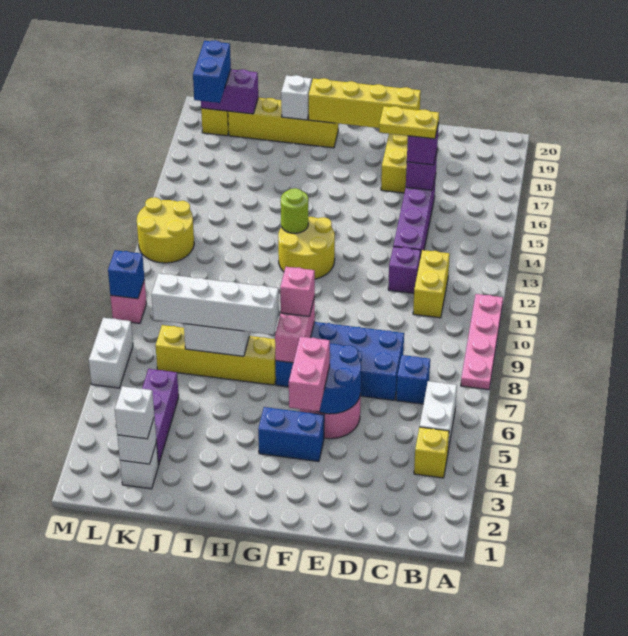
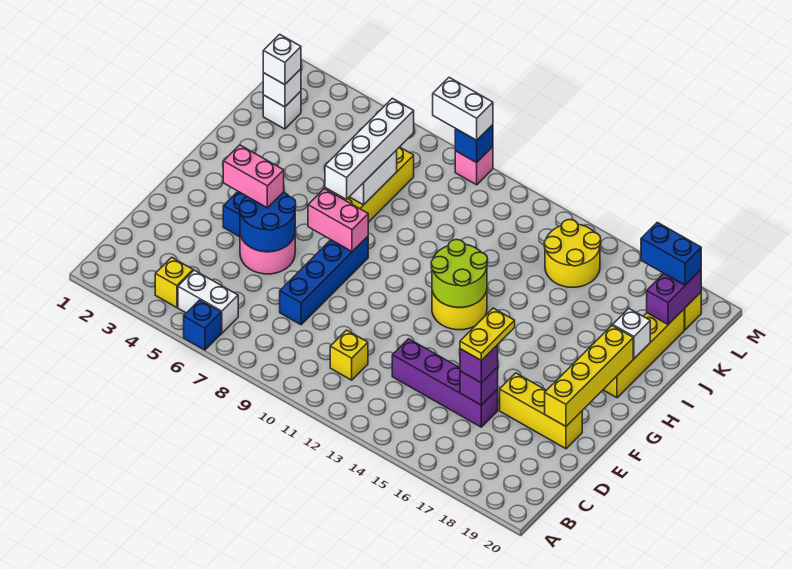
pink 1x4 plate [461,294,503,390] -> none
blue 1x1 brick [396,355,430,404] -> blue 1x1 brick moved to [184,300,221,350]
yellow 1x2 brick [413,250,450,318] -> yellow 1x1 brick [330,330,368,380]
blue 2x4 brick [276,322,404,400] -> blue 1x4 brick [280,236,368,325]
purple 1x1 brick [388,247,421,293] -> none
pink 1x1 brick [280,267,315,317] -> none
lime 1x1 round brick [281,188,308,233] -> lime 2x2 round brick [431,240,488,307]
purple 1x3 brick [142,369,179,465] -> none
yellow 2x2 round brick [137,197,194,263] -> yellow 2x2 round brick moved to [544,220,601,287]
white 1x2 brick [89,318,133,388] -> white 1x2 brick moved to [433,78,493,140]

